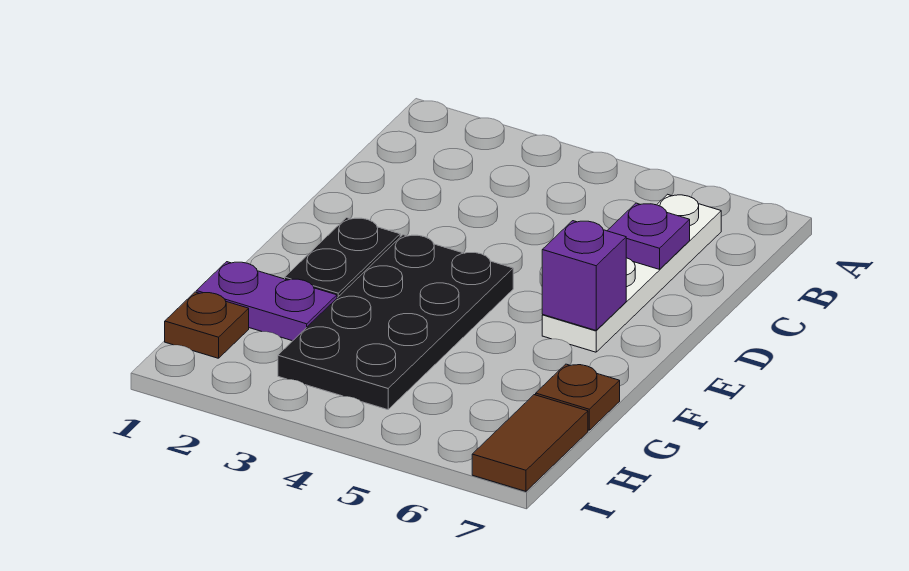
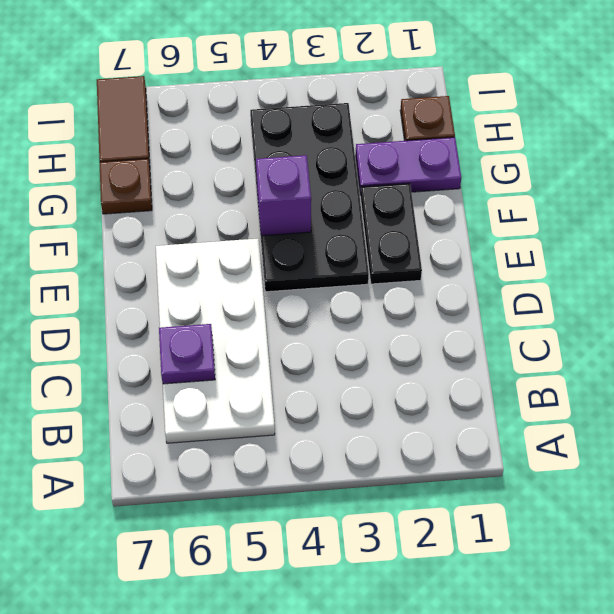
white 1x4 plate [542,194,721,352] -> white 2x4 plate [156,239,275,443]
purple 1x1 brick [542,221,626,330] -> purple 1x1 brick moved to [256,155,311,236]

